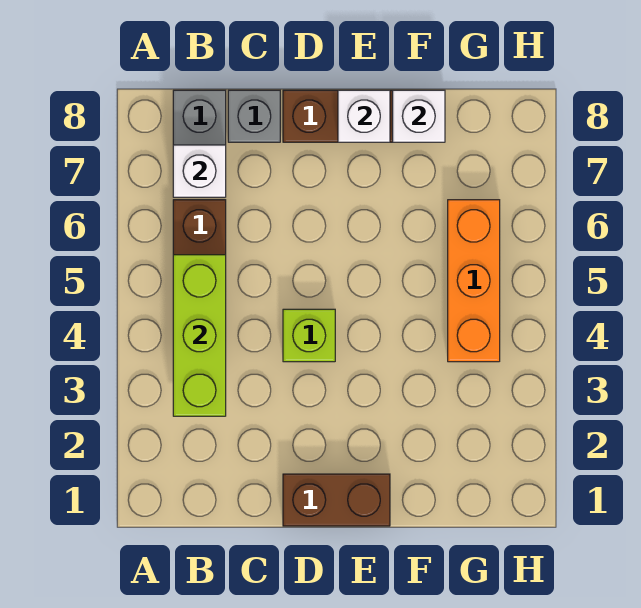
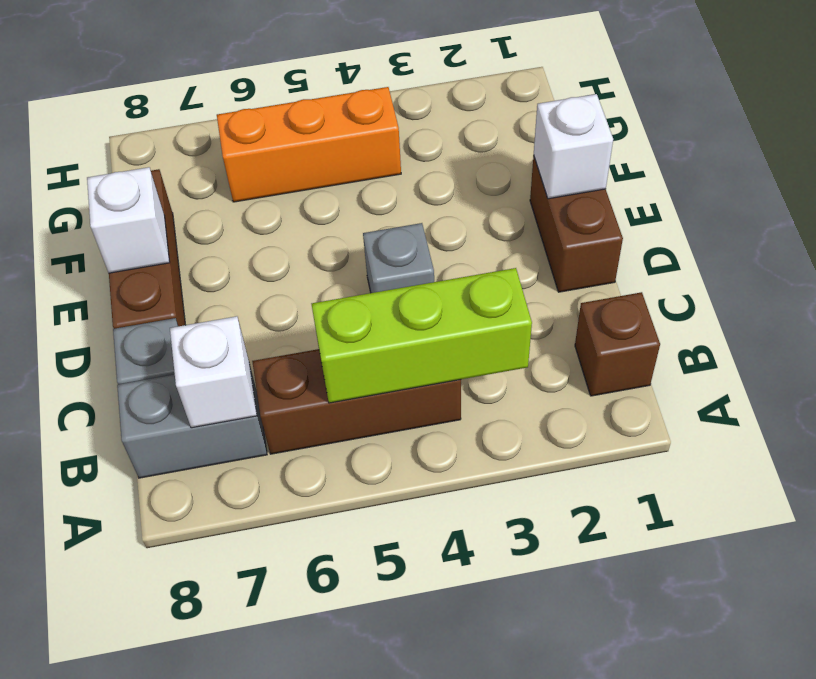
none -> brown 1x1 brick [575,292,660,396]
lime 1x1 brick [283,309,335,362] -> grey 1x1 brick [363,223,434,293]
white 1x1 brick [393,90,445,142] -> white 1x1 brick moved to [534,94,613,199]

